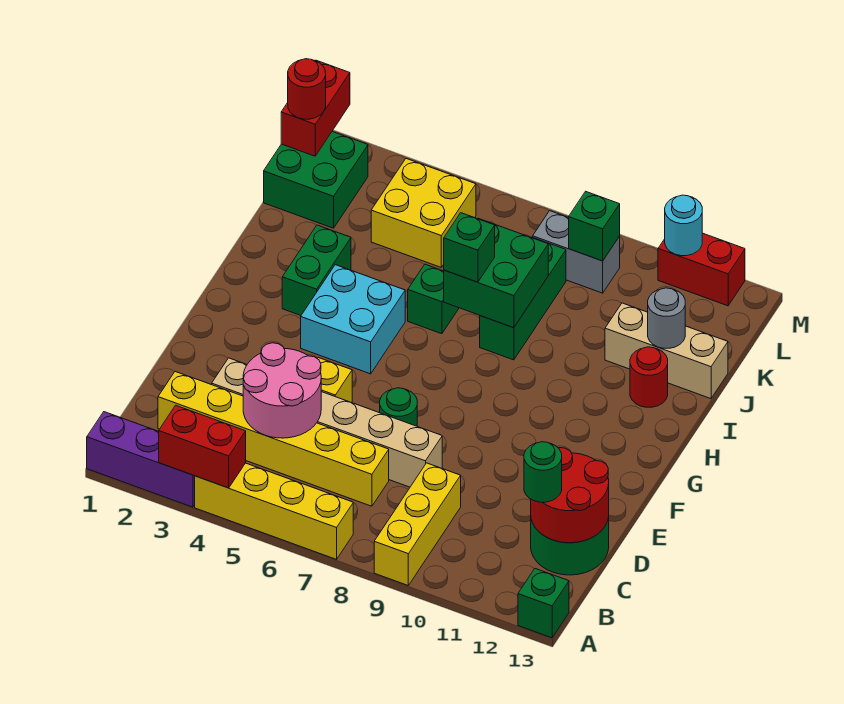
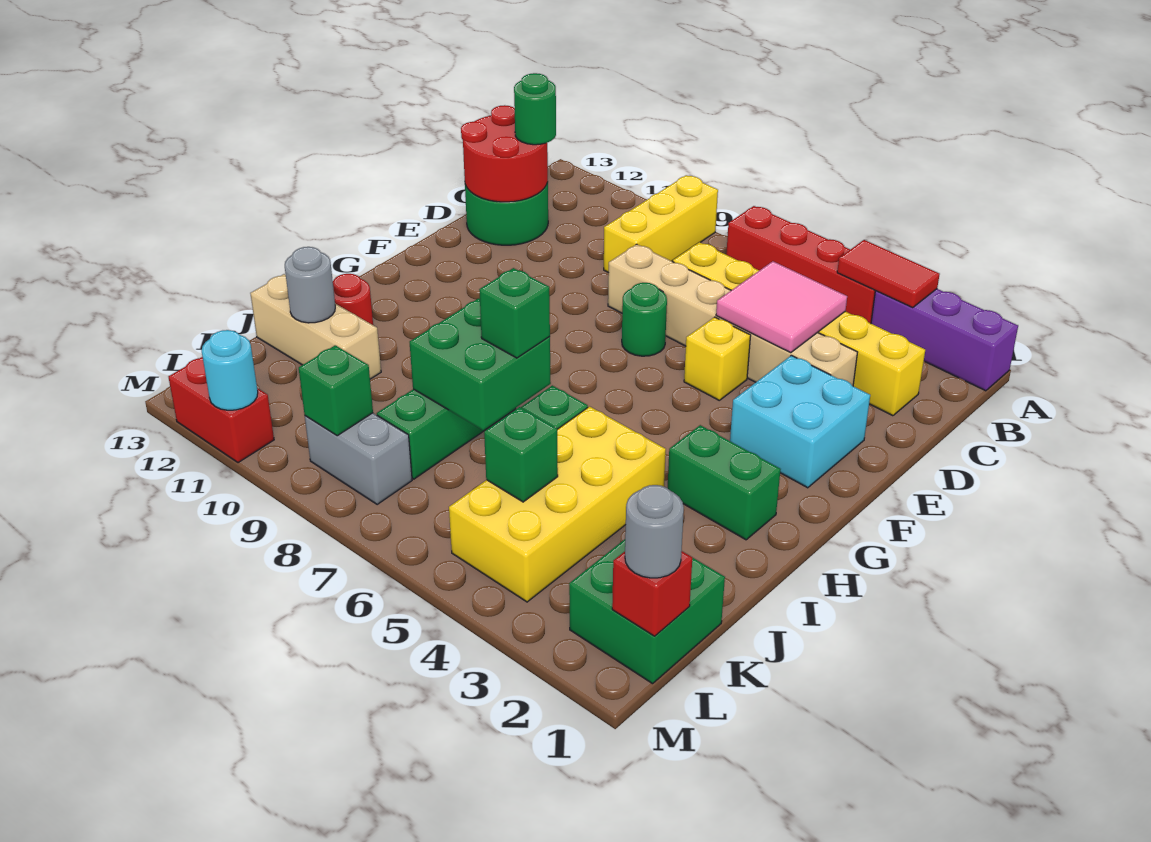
red 1x2 brick [159,405,246,488] -> red 1x2 tile [837,240,940,308]
yellow 1x4 brick [195,463,353,559] -> red 1x4 brick [726,206,876,323]
green 1x1 brick [518,569,569,638] -> green 1x1 brick moved to [484,407,558,502]
pink 2x2 round brick [243,343,321,438] -> pink 2x2 tile [716,261,847,353]
cyan 2x2 brick [301,265,405,374] -> cyan 2x2 brick moved to [730,355,870,488]
green 1x2 brick [282,225,351,315] -> green 1x2 brick turned to [668,425,781,540]
yellow 2x2 brick [371,159,476,267] -> yellow 2x4 brick [449,406,666,602]
red 1x2 brick [281,60,350,156] -> red 1x1 brick [612,551,692,636]
red 1x1 round brick [288,59,326,119] -> grey 1x1 round brick [625,485,684,578]

